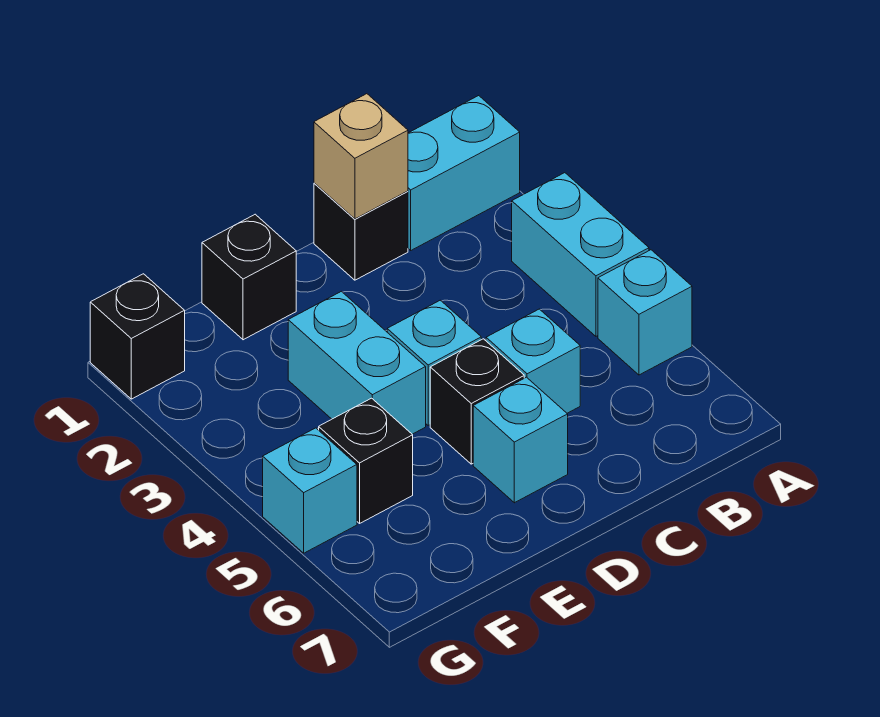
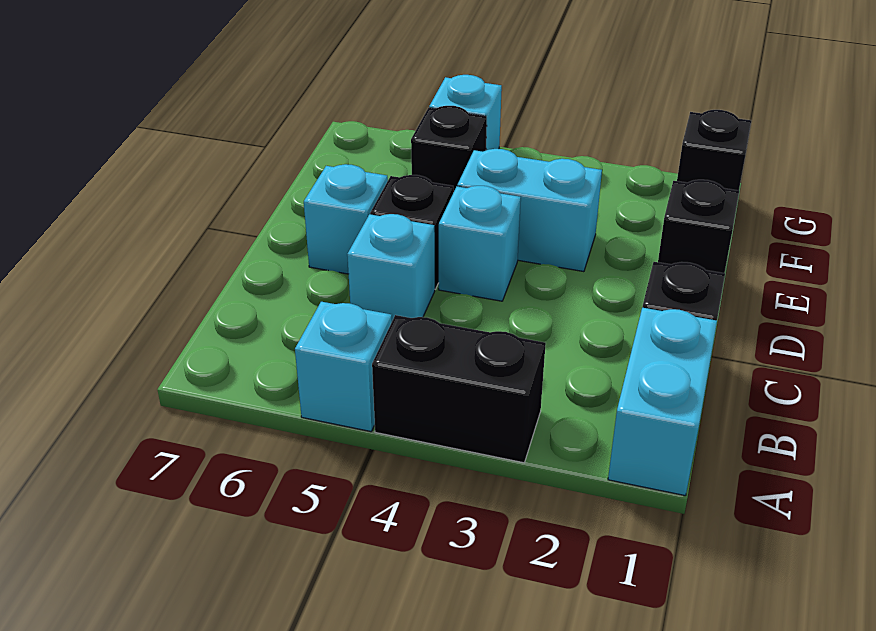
cyan 1x2 brick [512,173,649,336] -> black 1x2 brick [372,315,546,463]
tan 1x1 brick [314,94,408,219] -> none

